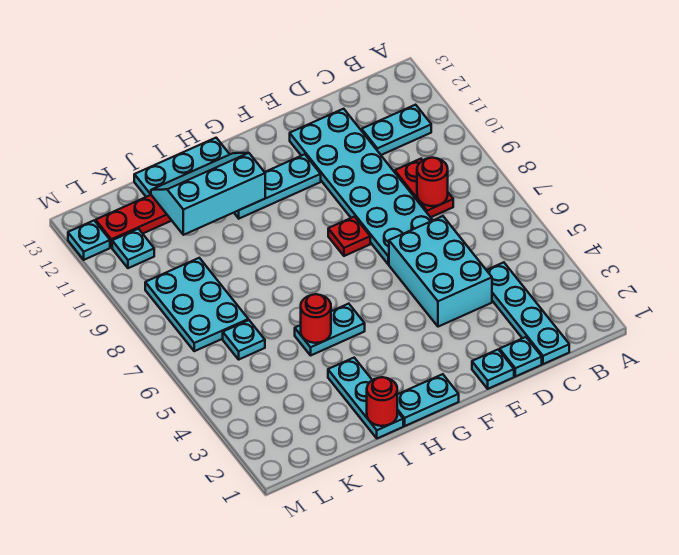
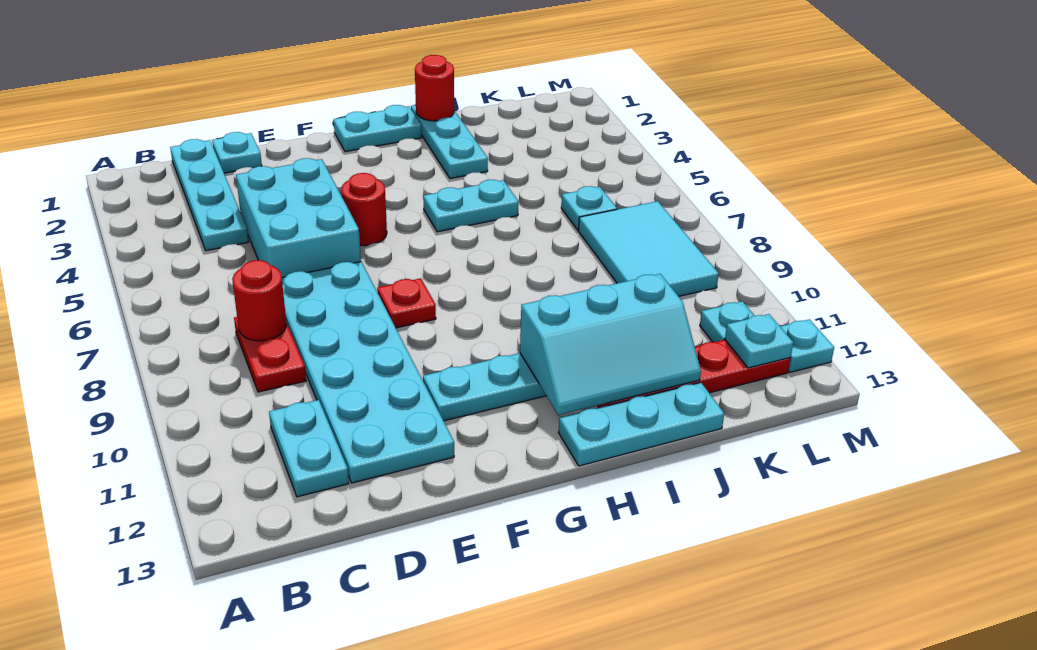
cyan 1x2 plate [362,105,431,155] -> cyan 1x2 plate turned to [269,400,349,497]
cyan 1x1 plate [472,350,514,389] -> cyan 1x1 plate moved to [725,314,793,368]
red 1x1 round brick [301,294,331,343] -> red 1x1 round brick moved to [341,173,387,246]
cyan 2x3 plate [145,258,248,351] -> cyan 2x3 tile [578,201,719,296]

